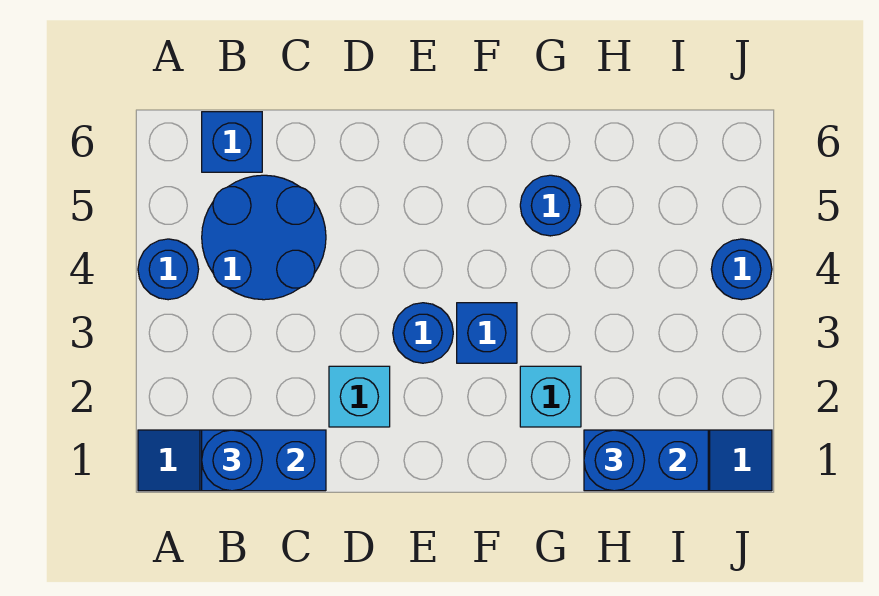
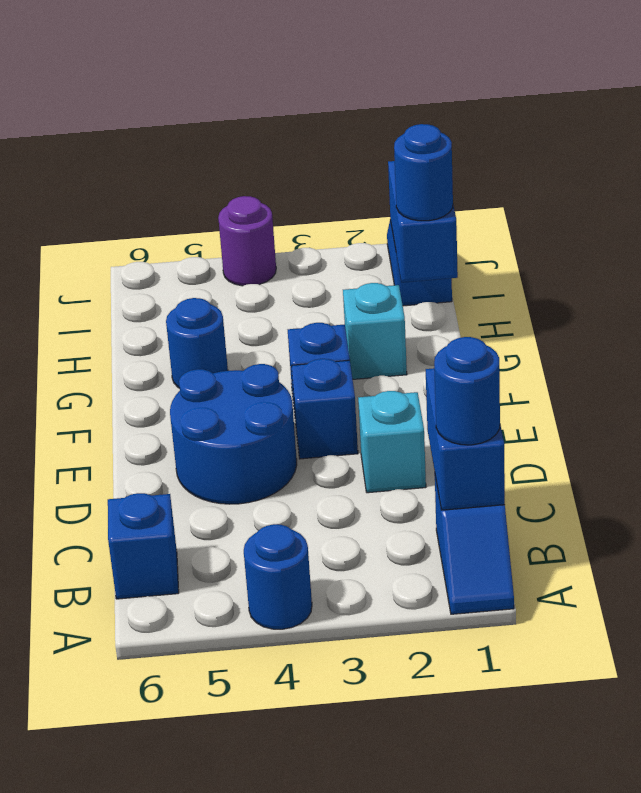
blue 2x2 round brick [202,175,326,300] -> blue 2x2 round brick moved to [170,364,297,504]
blue 1x1 round brick [393,303,453,363] -> blue 1x1 brick [291,359,358,459]
blue 1x1 round brick [711,239,772,300] -> purple 1x1 round brick [218,196,276,286]

